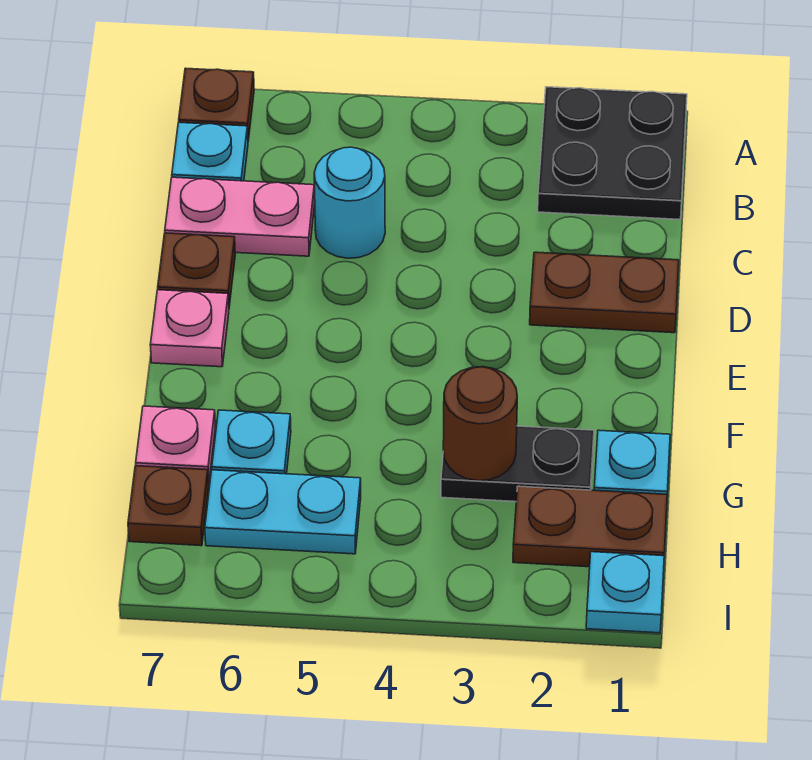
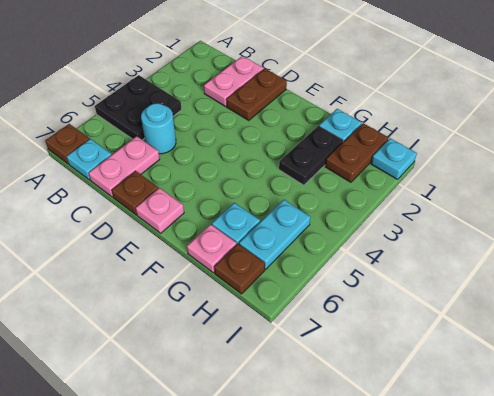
black 2x2 plate [538,87,687,220] -> black 2x2 plate moved to [95,75,182,140]
none -> pink 1x2 plate [204,56,264,106]
brown 1x1 round brick [443,367,517,481] -> none

